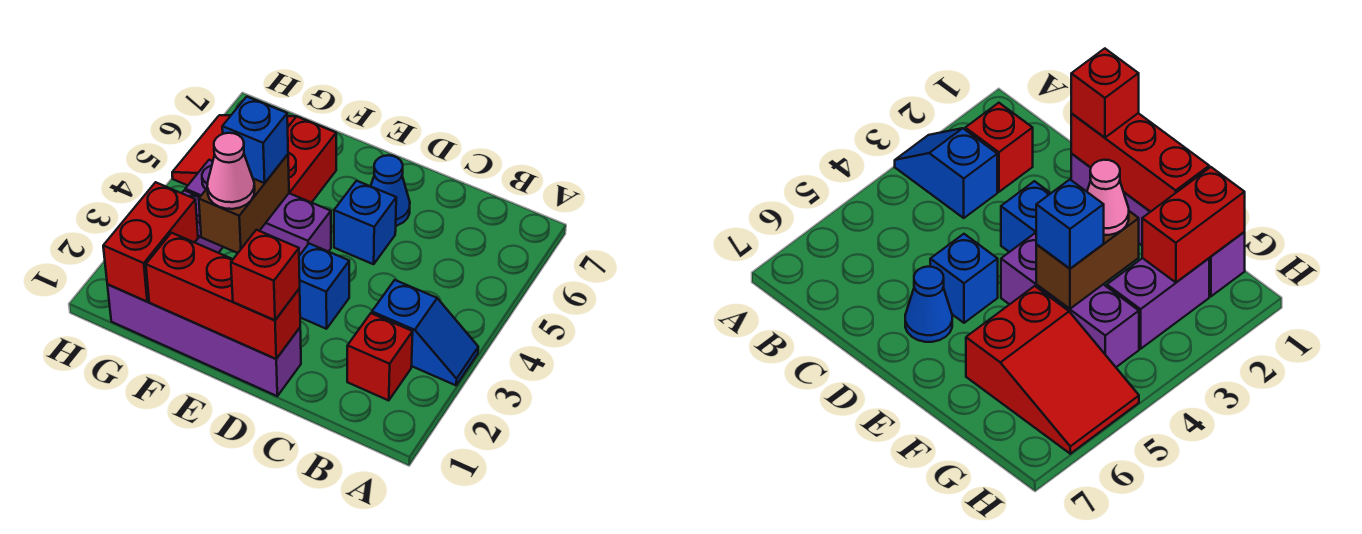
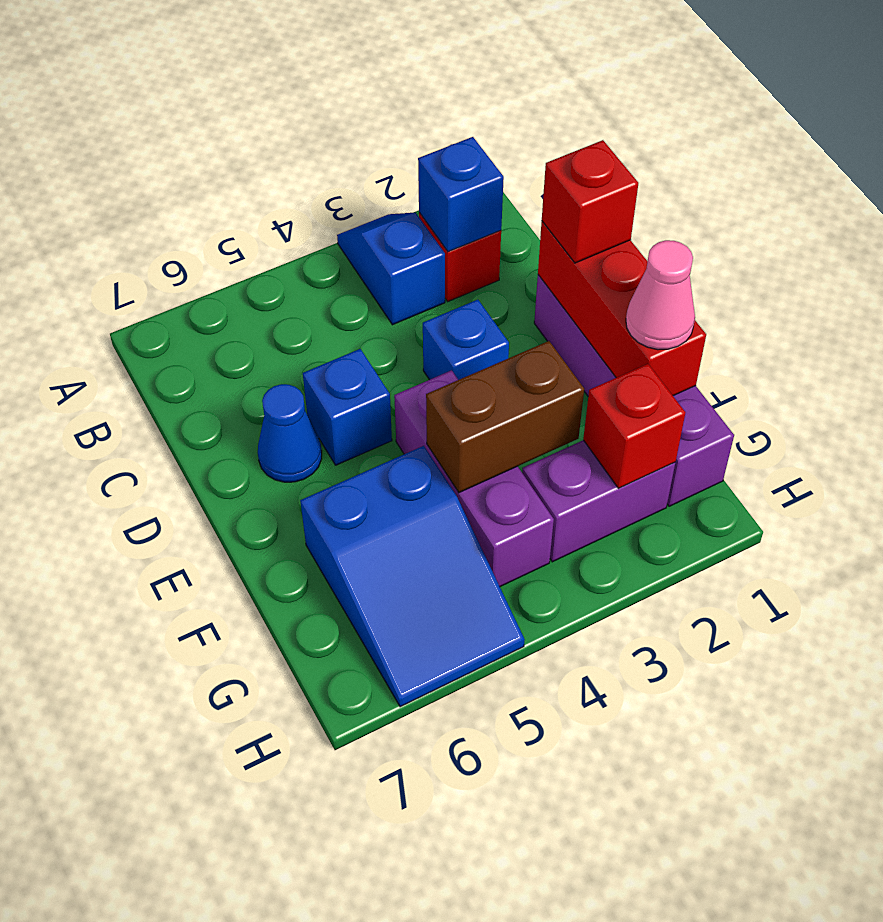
pink 1x1 cone [207,133,255,209] -> pink 1x1 cone moved to [626,240,695,350]
blue 1x1 brick [222,97,288,183] -> blue 1x1 brick moved to [418,137,504,252]
red 2x3 slope [172,115,336,203] -> blue 2x3 slope [300,446,525,707]
red 1x2 brick [103,182,198,302] -> red 1x1 brick [583,364,685,488]

